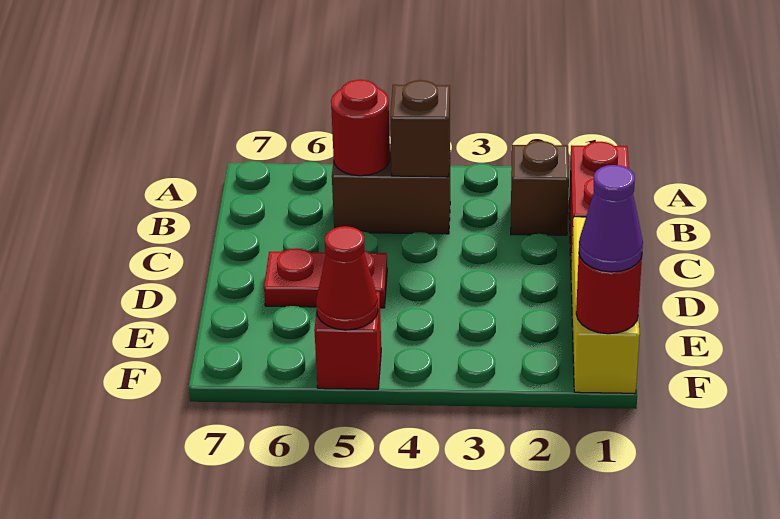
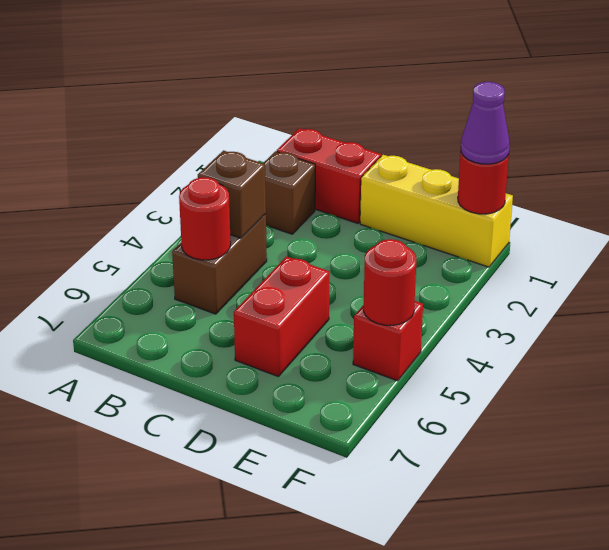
red 1x2 plate [264,248,387,308] -> red 1x2 brick [234,256,330,377]
red 1x1 cone [316,226,378,330] -> red 1x1 round brick [363,239,416,325]

